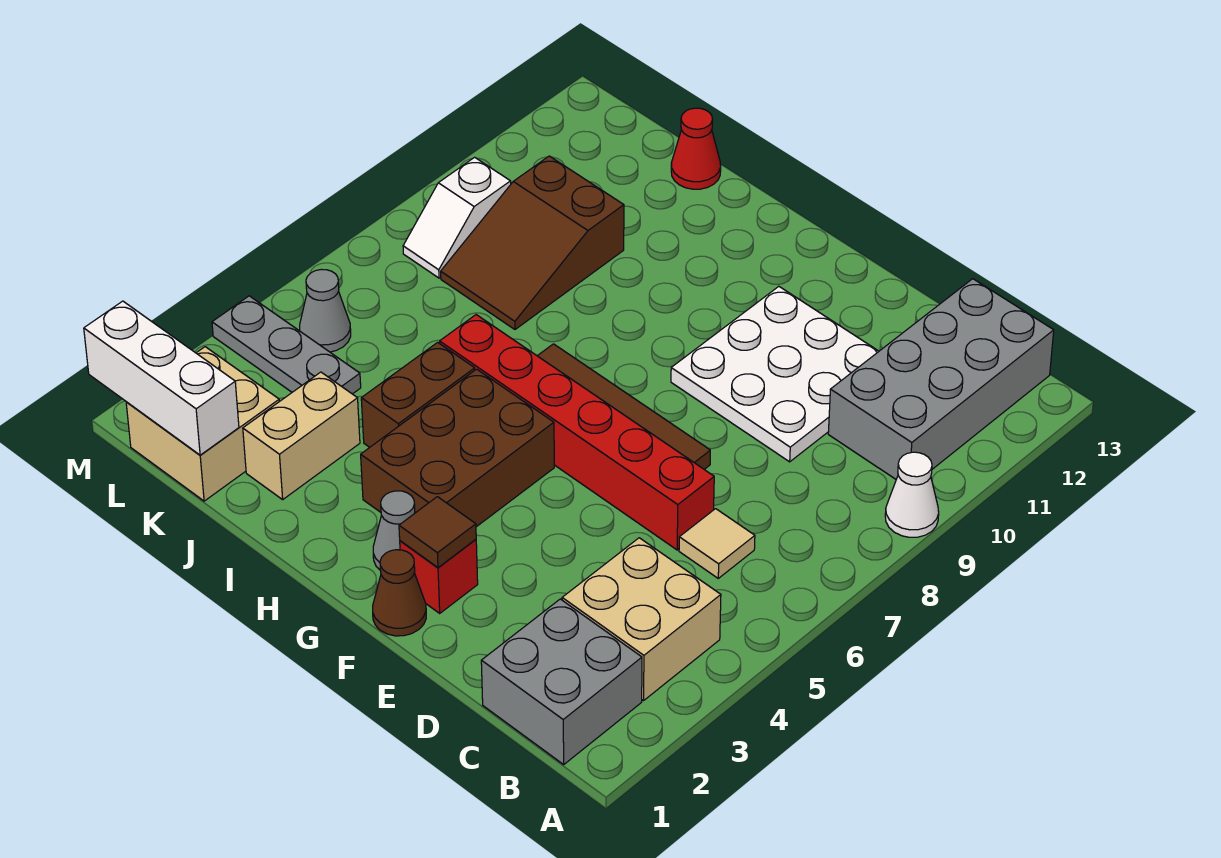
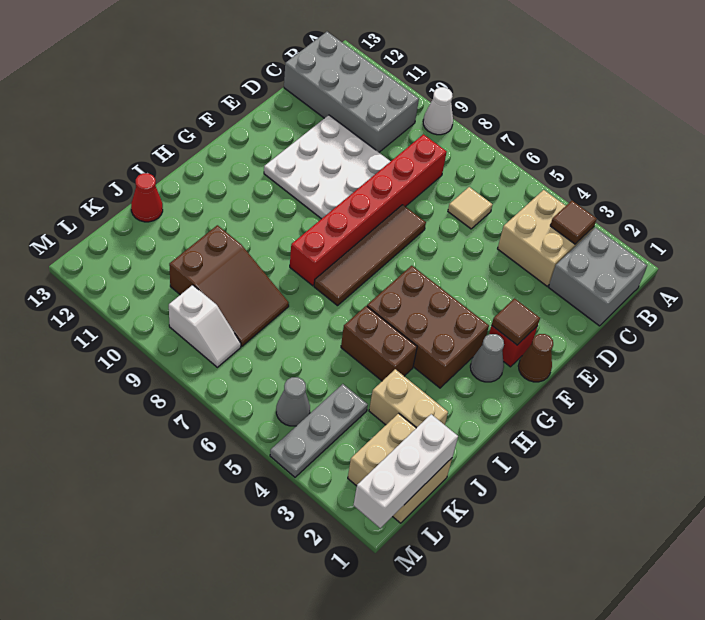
none -> brown 1x1 tile [550,201,597,244]
red 1x6 brick [440,315,714,550] -> red 1x6 brick moved to [290,134,447,286]

